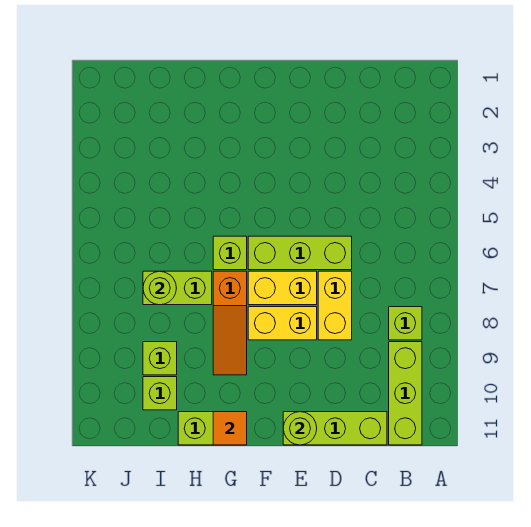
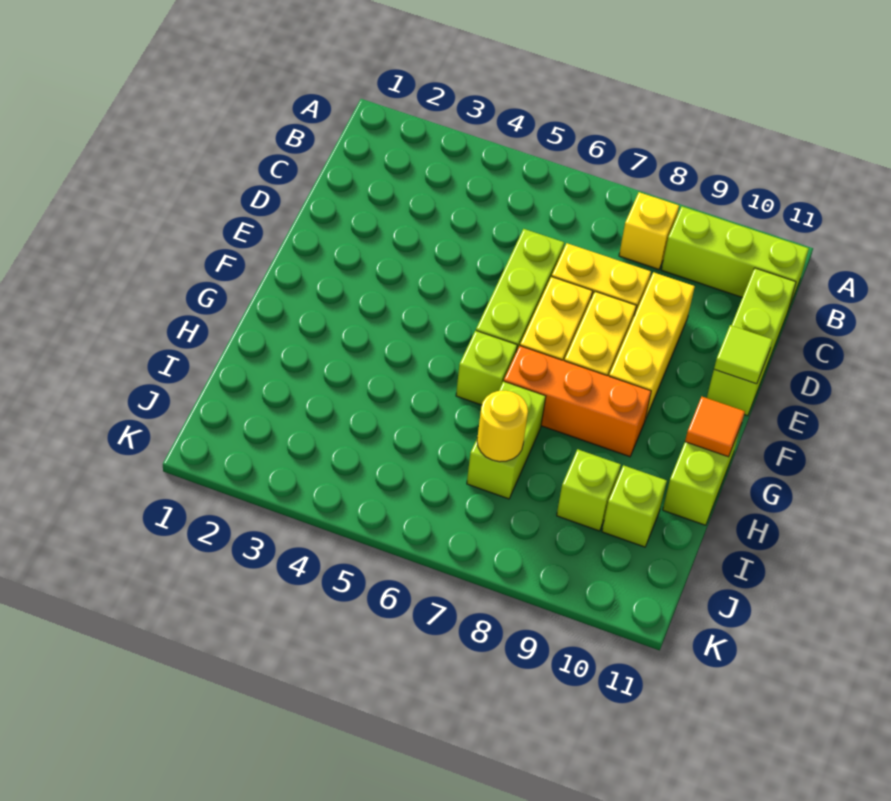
lime 1x1 brick [389,307,422,340] -> yellow 1x1 brick [619,192,679,269]
none -> yellow 1x3 brick [609,272,695,420]
lime 1x1 round brick [283,412,317,445] -> lime 1x1 tile [714,325,772,384]
orange 1x3 slope [213,271,247,375] -> orange 1x3 brick [504,346,651,457]
lime 1x1 round brick [143,271,176,305] -> yellow 1x1 round brick [477,390,528,462]

